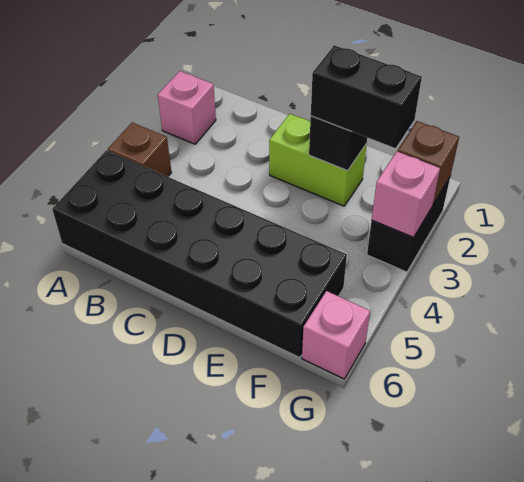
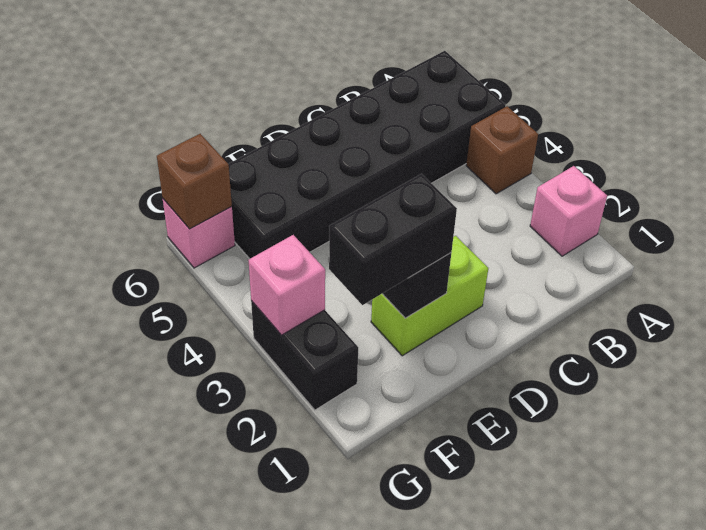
brown 1x1 brick [398,121,459,204] -> brown 1x1 brick moved to [157,134,232,229]

